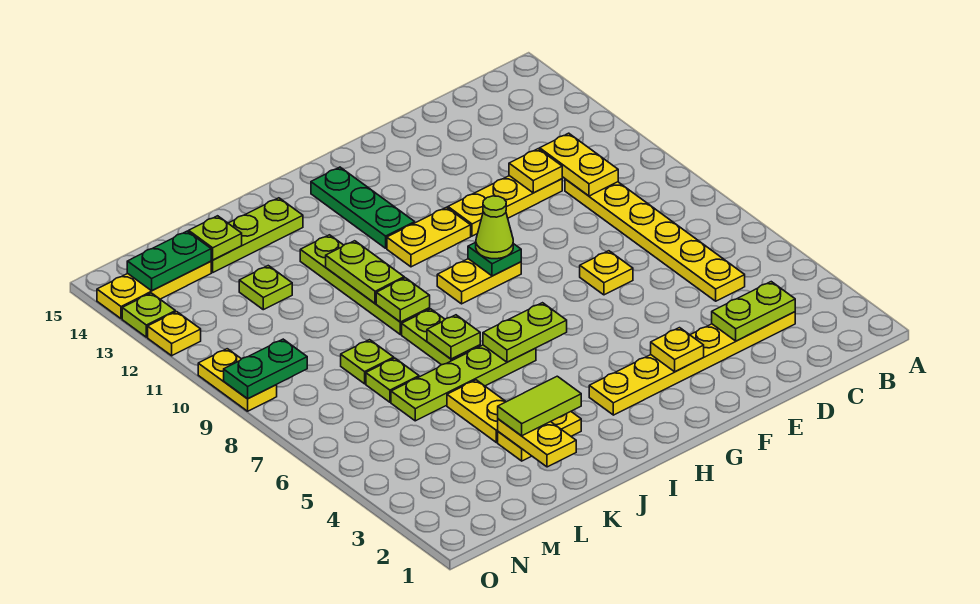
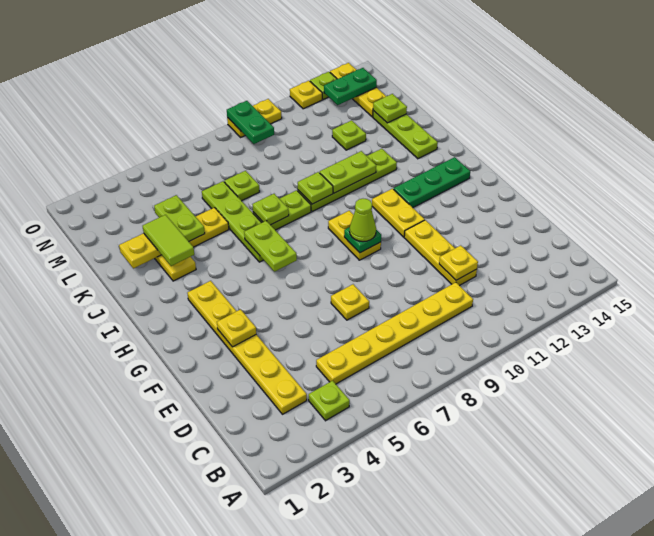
lime 1x2 plate [712,282,795,341] -> lime 1x2 plate moved to [154,195,205,241]
yellow 1x2 plate [540,133,618,196] -> none
lime 1x1 plate [341,340,394,384] -> lime 1x1 plate moved to [309,381,350,421]
green 1x2 plate [127,231,211,291] -> green 1x2 plate turned to [324,68,377,105]

